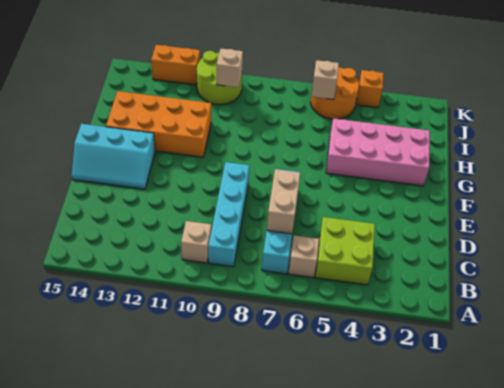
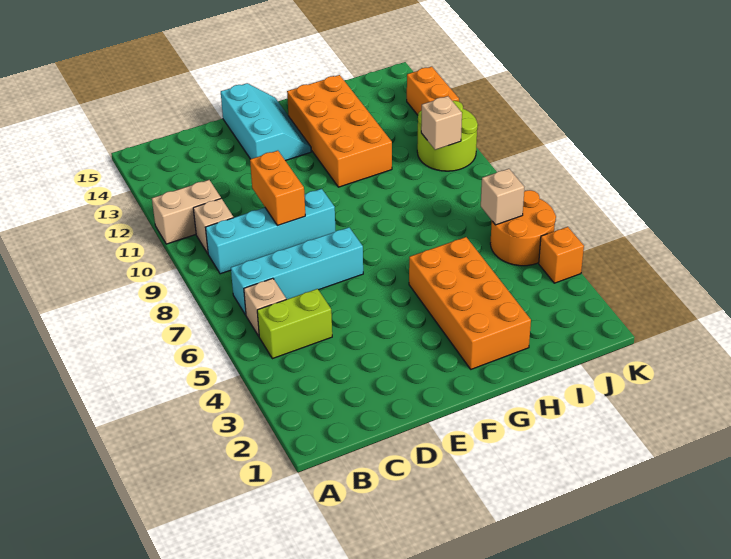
lime 2x2 brick [315,217,375,285] -> lime 1x2 brick [257,289,332,359]
tan 1x2 brick [267,169,300,234] -> tan 1x2 brick moved to [152,180,221,244]
none -> orange 1x2 brick [250,151,305,225]
cyan 2x3 slope [72,124,155,189] -> cyan 2x3 slope turned to [221,83,311,161]
pink 2x4 brick [326,118,430,186] -> orange 2x4 brick [409,237,531,369]

